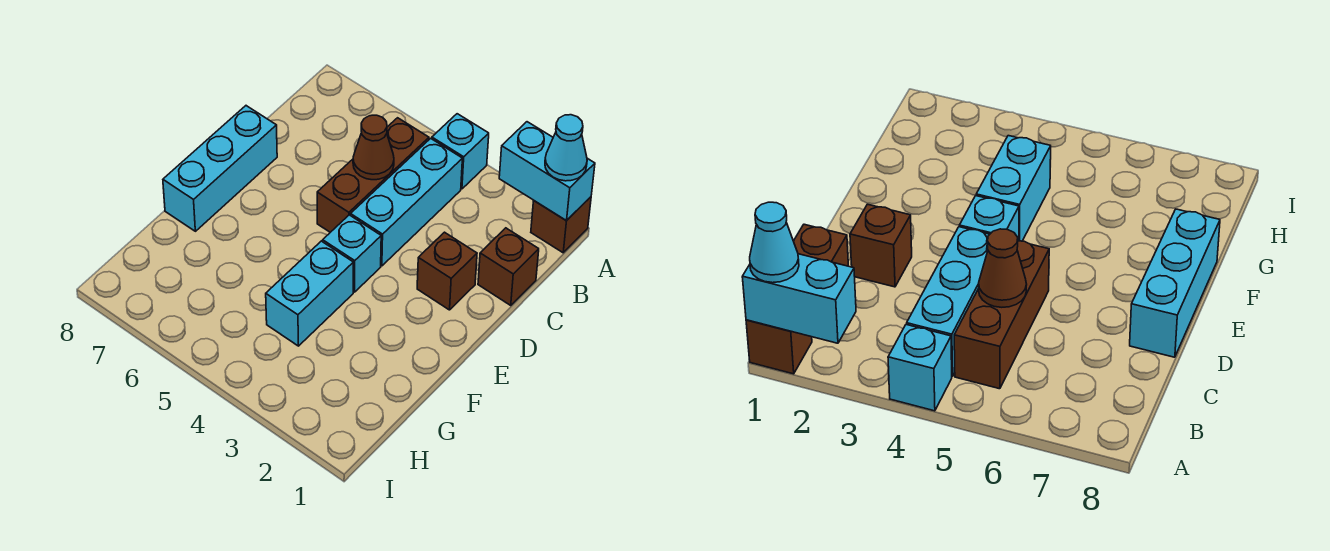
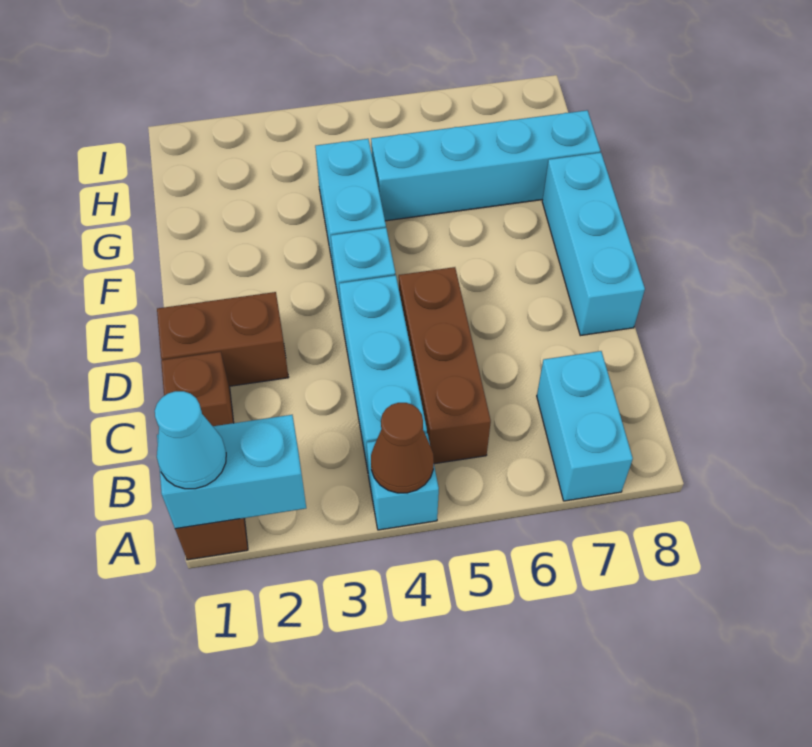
none -> cyan 1x2 brick [537,351,633,501]
brown 1x1 cone [353,115,394,180] -> brown 1x1 cone moved to [371,403,434,493]
brown 1x1 brick [417,232,477,310] -> brown 1x2 brick [157,292,289,386]
none -> cyan 1x4 brick [371,110,600,221]

